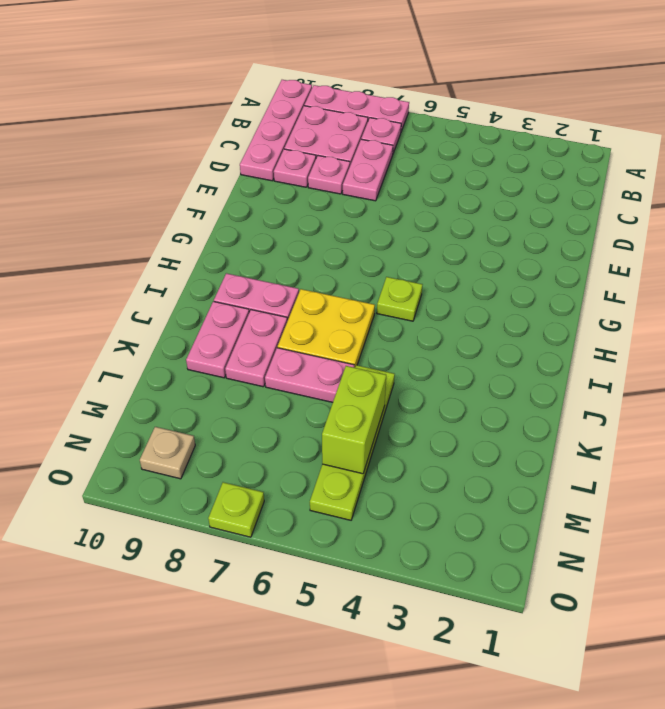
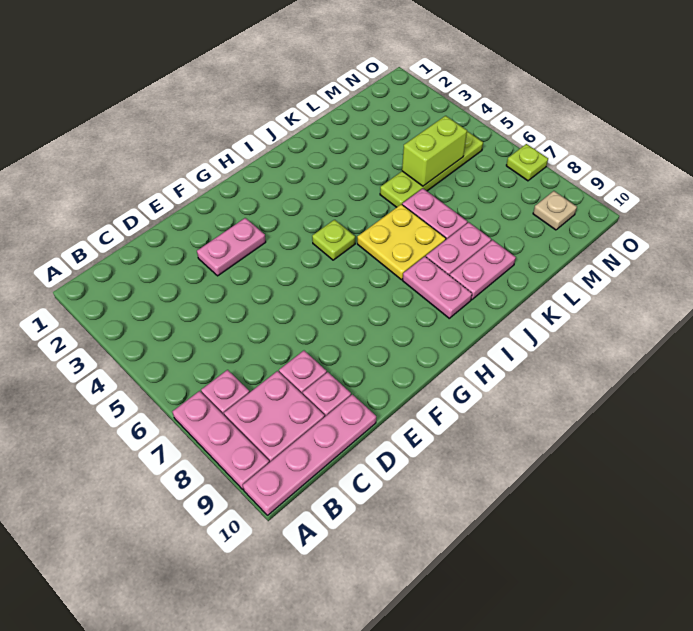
pink 1x2 plate [343,139,393,201] -> pink 1x2 plate moved to [197,218,266,276]

